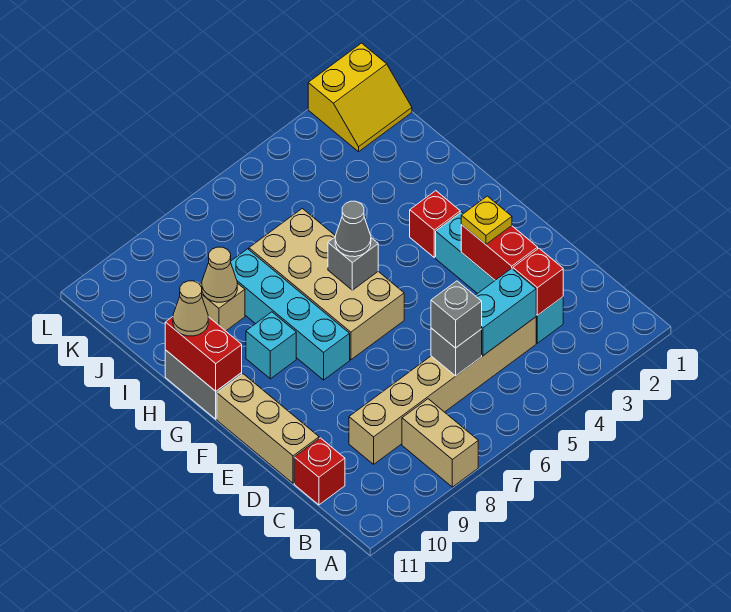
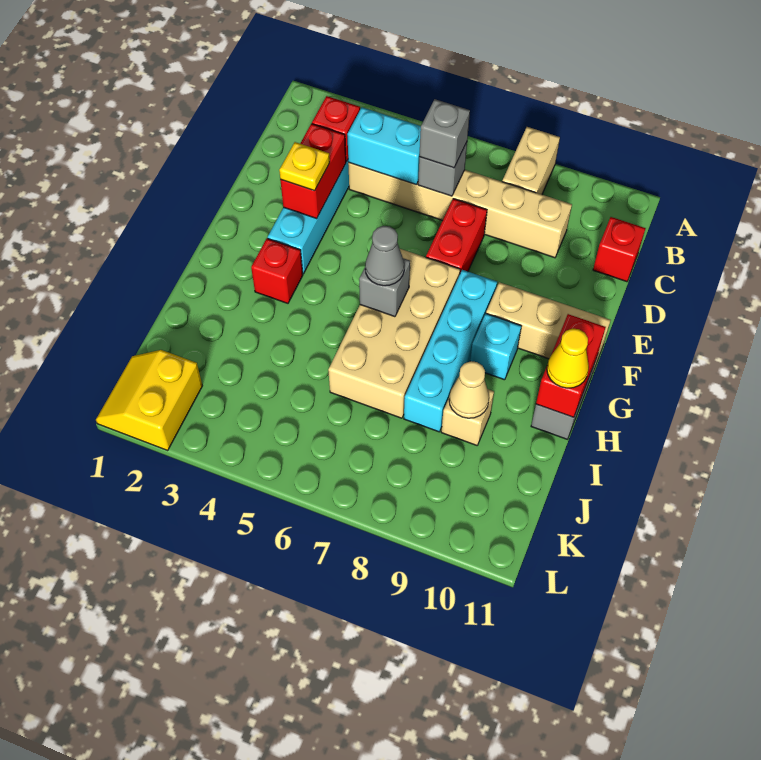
none -> red 1x2 brick [426,199,487,273]
tan 1x3 brick [217,374,319,483] -> tan 1x3 brick turned to [486,282,611,371]
tan 1x1 cone [173,281,208,336] -> yellow 1x1 cone [547,329,589,388]
yellow 2x2 slope [308,43,412,152] -> yellow 2x2 slope turned to [96,350,202,450]

